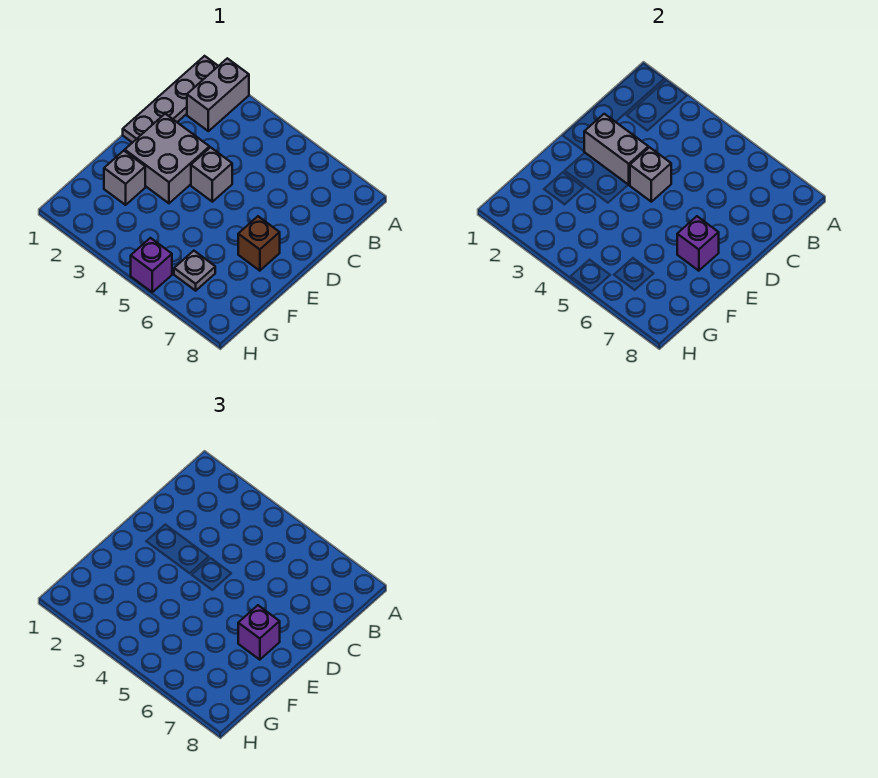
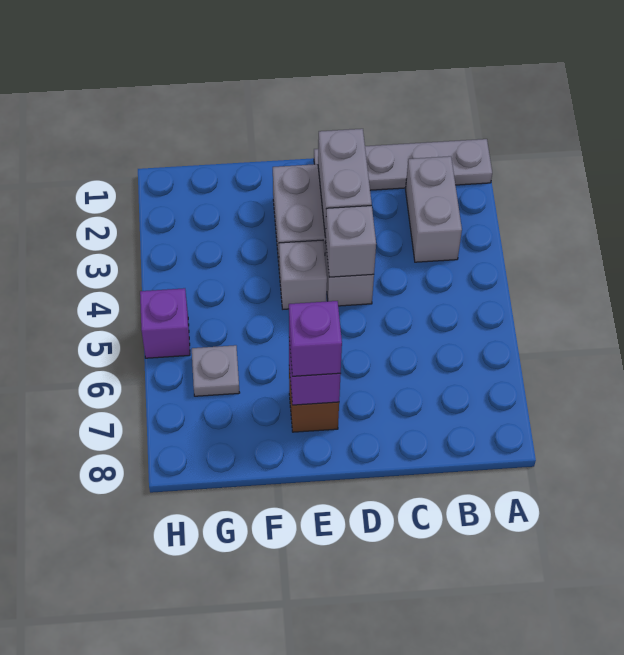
grey 1x2 brick [187,58,249,131] -> grey 1x2 brick turned to [406,156,462,262]
grey 1x1 brick [104,151,145,205] -> grey 1x1 brick moved to [279,240,327,309]

